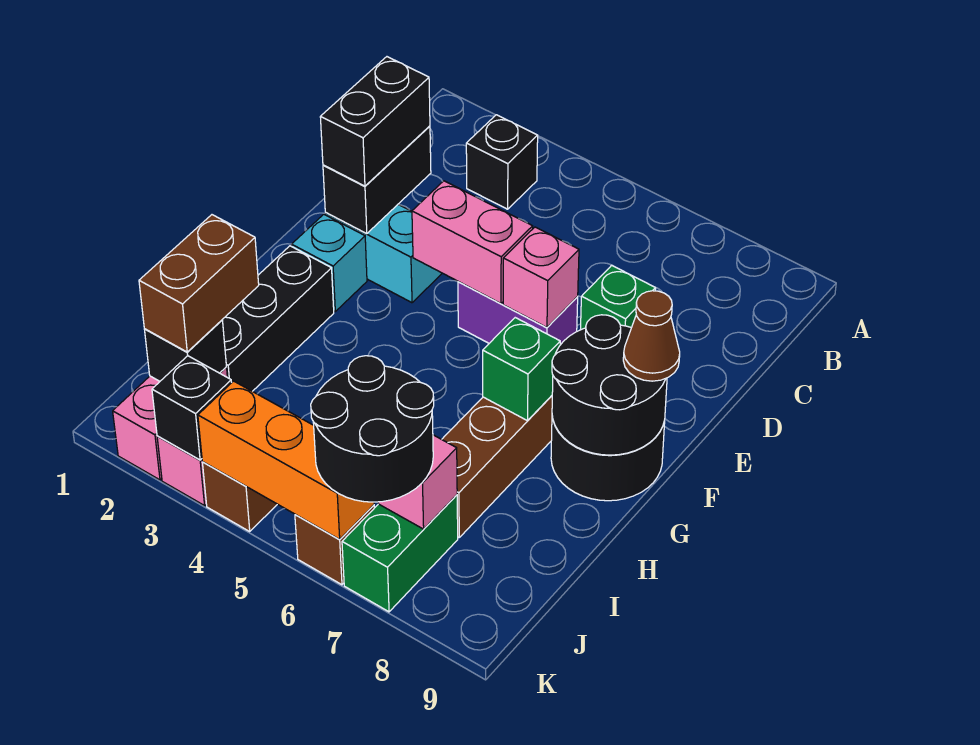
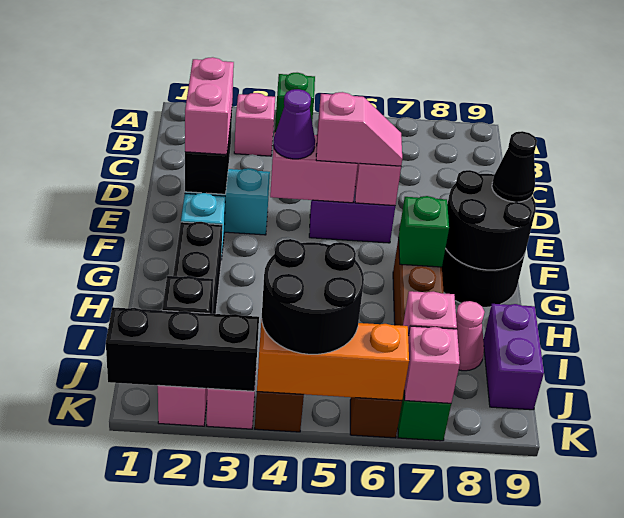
black 1x1 brick [466,115,538,209] -> pink 1x1 brick [234,93,275,156]
black 1x2 brick [320,57,430,186] -> pink 1x2 brick [185,57,234,155]
green 1x1 brick [580,265,656,330] -> green 1x1 brick moved to [275,73,315,132]
none -> purple 1x1 cone [274,89,315,159]
none -> pink 1x2 slope [316,92,402,166]
brown 1x1 cone [623,291,680,381] -> black 1x1 cone [492,131,537,202]
brown 1x2 brick [139,215,259,352] -> none
none -> pink 1x1 cone [456,301,484,371]
none -> purple 1x2 brick [483,304,544,410]
black 2x2 round brick [311,356,434,502] -> black 2x2 round brick moved to [262,239,364,354]
black 1x1 brick [152,356,232,460] -> black 1x3 brick [106,307,259,391]
none -> pink 1x1 brick [404,326,460,403]

